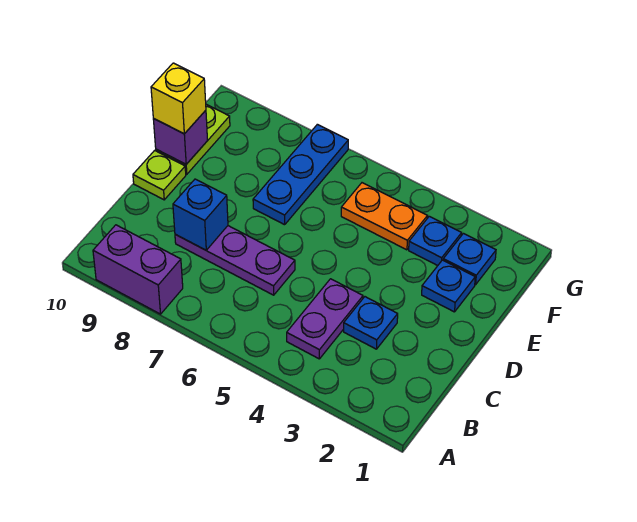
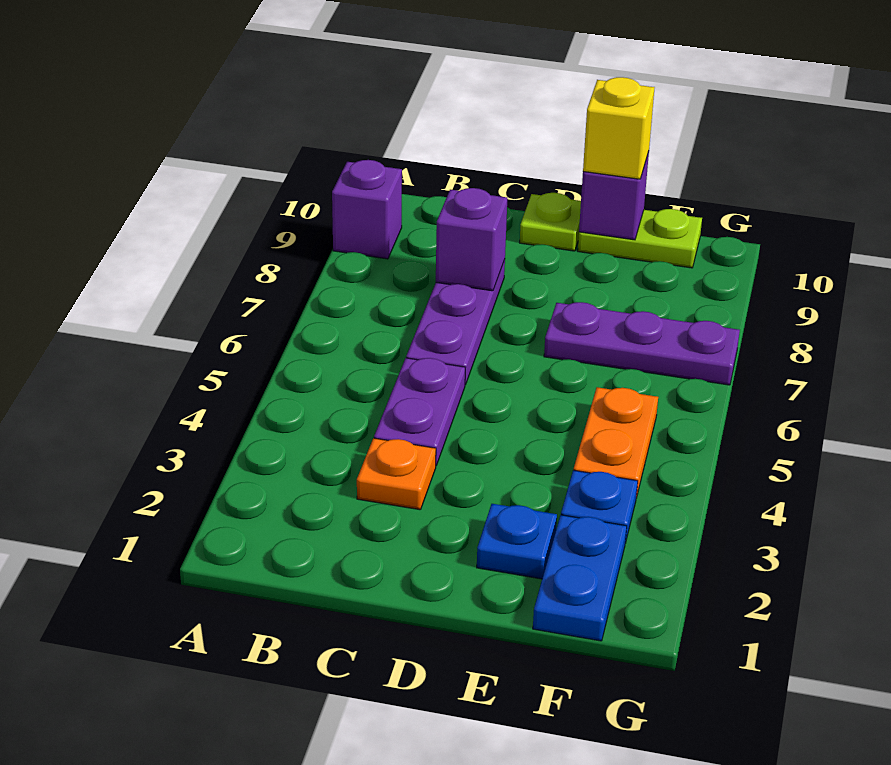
purple 1x2 brick [93,225,183,314] -> purple 1x1 brick [332,160,402,259]
purple 1x2 plate [287,279,363,359] -> purple 1x2 plate turned to [374,358,465,465]
blue 1x1 plate [344,297,398,349] -> orange 1x1 plate [357,438,436,510]
blue 1x1 brick [173,179,228,250] -> purple 1x1 brick [436,188,507,291]
blue 1x3 plate [253,124,348,225] -> purple 1x3 plate [544,302,740,385]
blue 1x1 plate [443,234,496,285] -> blue 1x2 plate [533,515,627,641]

